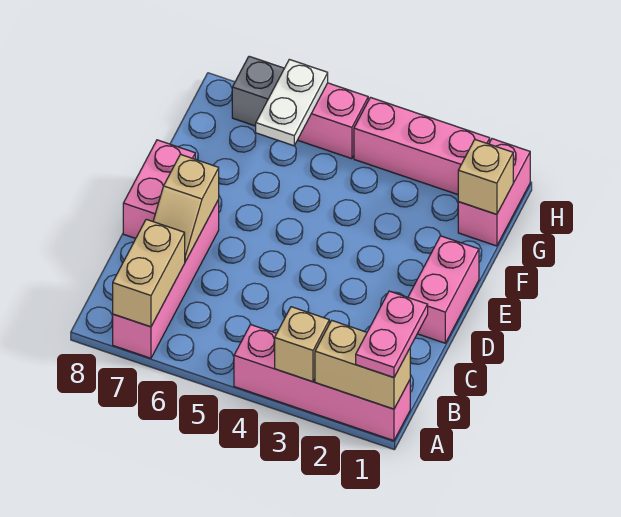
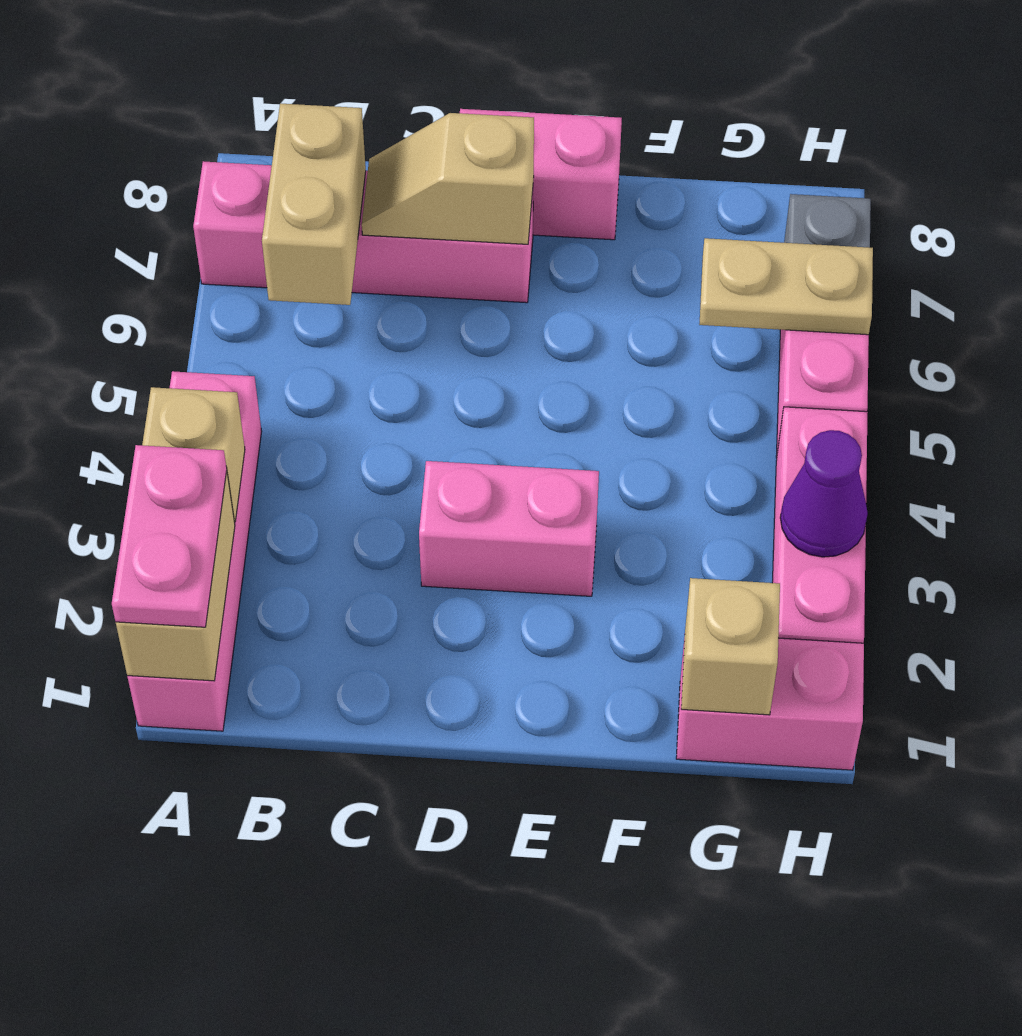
pink 1x2 plate [356,291,428,378] -> pink 1x2 plate turned to [112,445,227,627]
tan 1x2 brick [113,219,185,327] -> tan 1x2 brick turned to [262,104,366,305]
pink 1x2 brick [408,236,479,343] -> pink 1x2 brick moved to [419,461,599,596]
white 1x2 plate [256,59,328,146] -> tan 1x2 plate [699,238,873,335]
none -> purple 1x1 cone [780,430,868,557]

